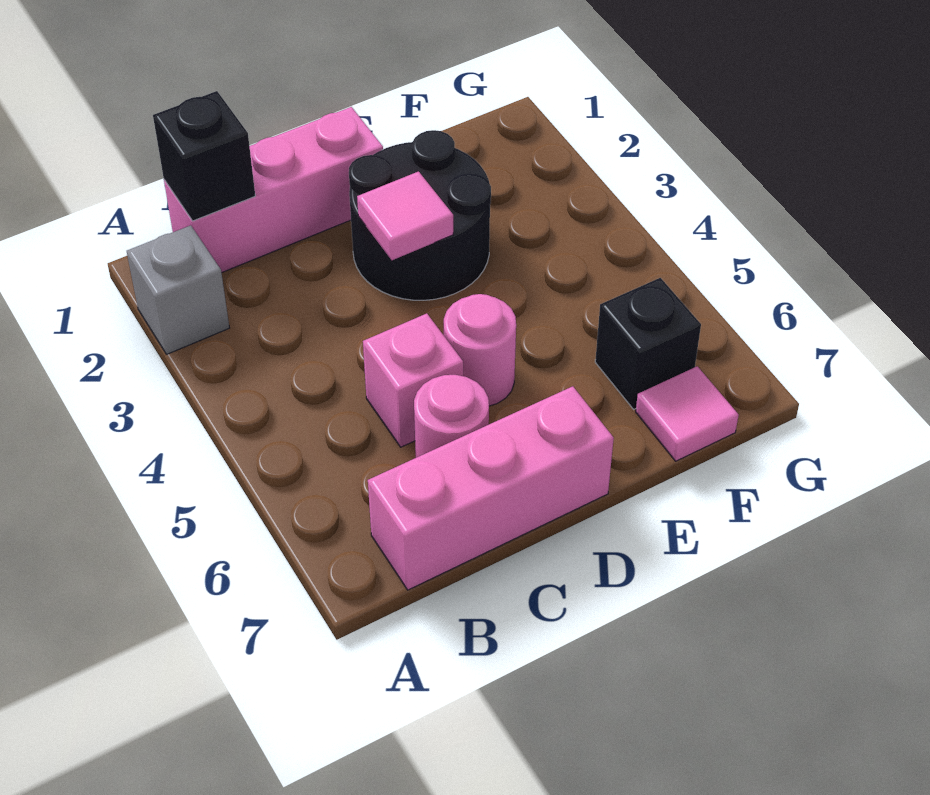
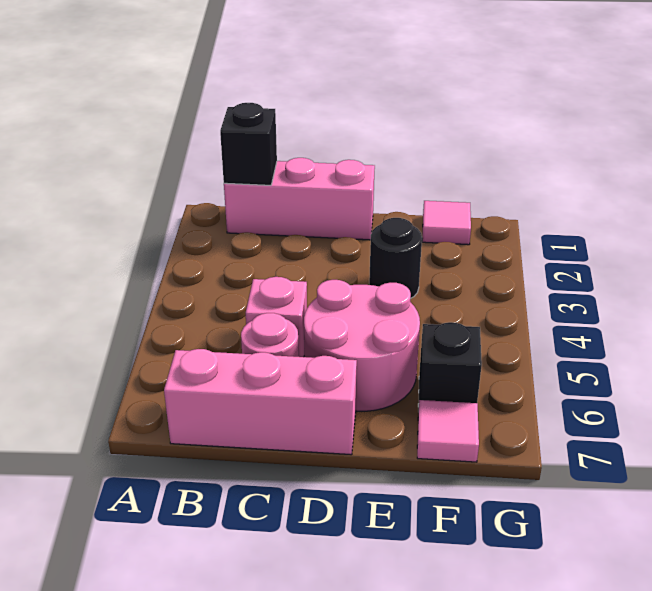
grey 1x1 brick [127,225,229,354] -> none
black 2x2 round brick [349,130,491,300] -> black 1x1 round brick [369,218,422,298]
pink 1x1 tile [357,172,453,260] -> pink 1x1 tile moved to [422,201,471,245]
pink 1x1 round brick [444,294,516,406] -> pink 2x2 round brick [304,280,420,411]

